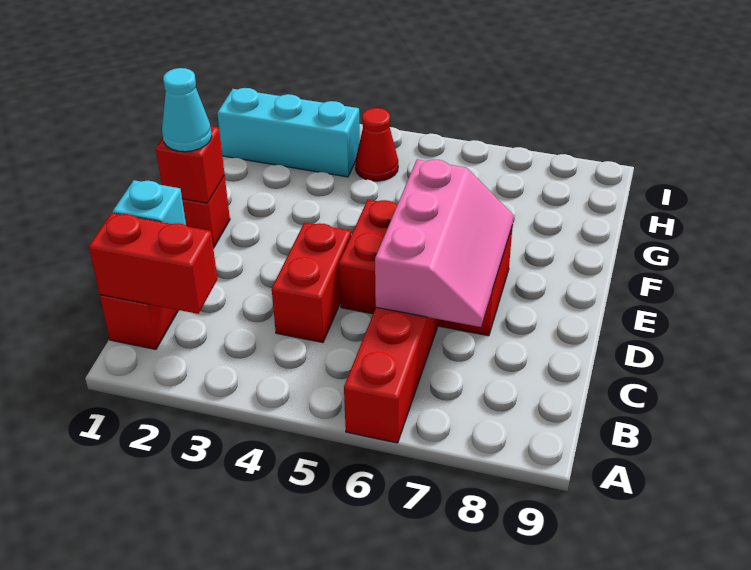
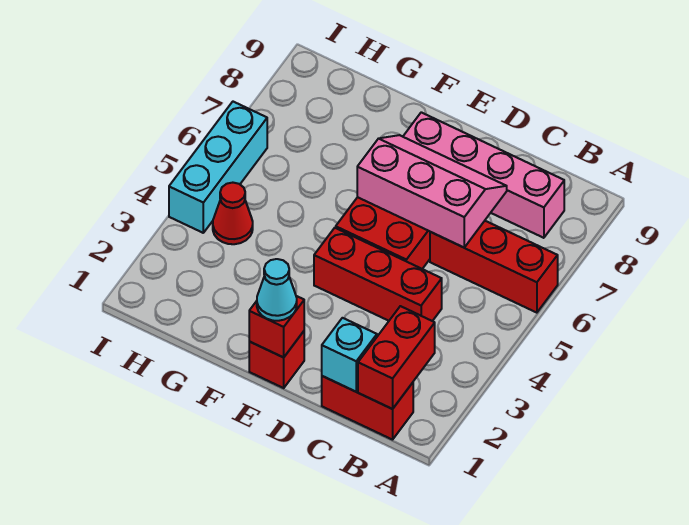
none -> pink 1x4 brick [403,112,564,238]
red 1x2 brick [272,222,351,343] -> red 1x3 brick [314,228,442,321]
cyan 1x3 brick [217,88,360,177] -> cyan 1x3 brick moved to [169,102,267,233]

